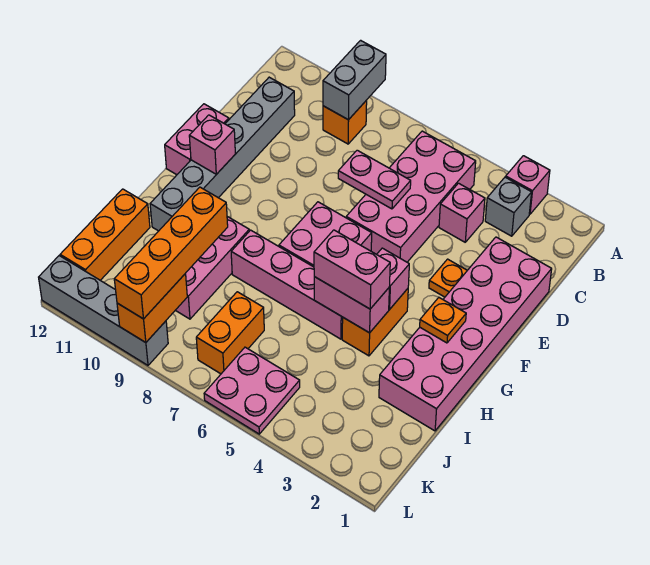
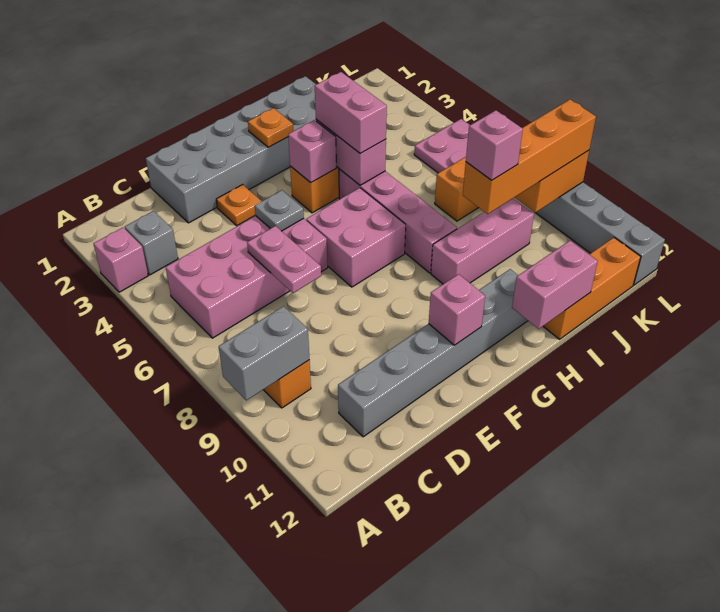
pink 1x1 brick [439,183,485,242] -> pink 1x1 brick moved to [466,110,523,180]
pink 2x6 brick [379,237,552,431] -> grey 2x6 brick [146,76,316,223]
none -> grey 1x1 plate [255,190,304,231]
pink 1x2 brick [165,104,229,175] -> pink 1x2 brick moved to [512,241,598,329]

